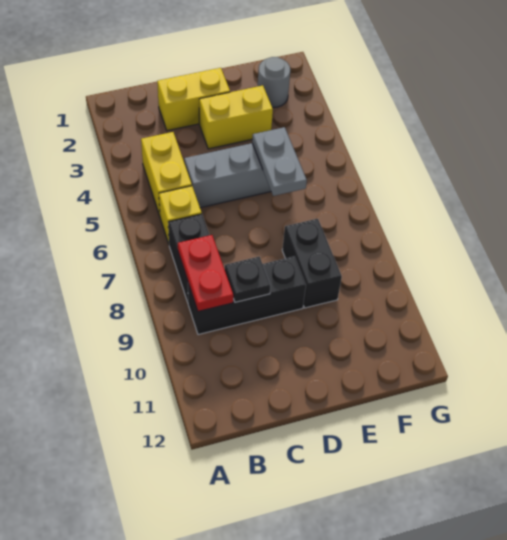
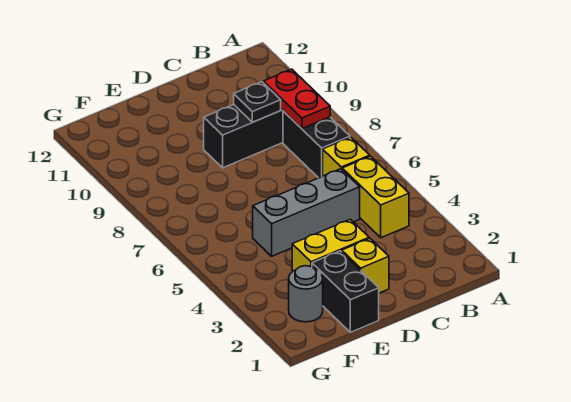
yellow 1x2 brick [157,68,230,131] -> yellow 1x1 brick [342,238,389,293]
grey 1x2 plate [252,127,307,196] -> none
black 1x2 brick [282,219,342,308] -> black 1x2 brick moved to [312,251,379,332]

